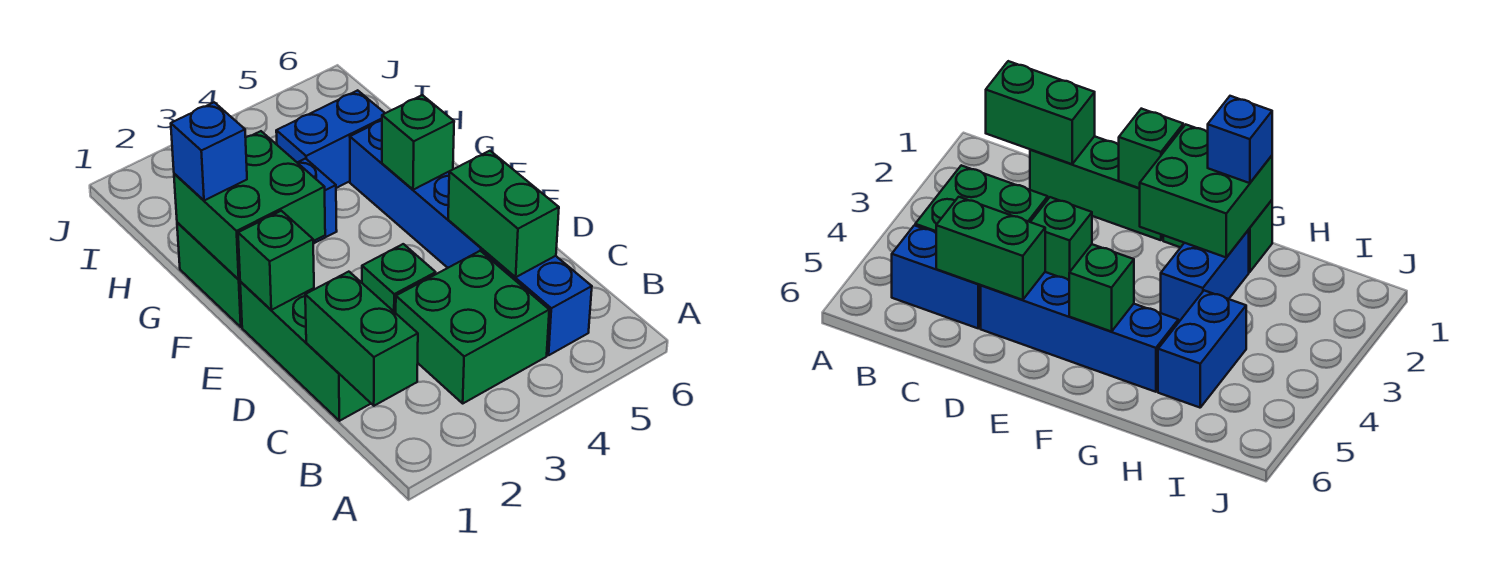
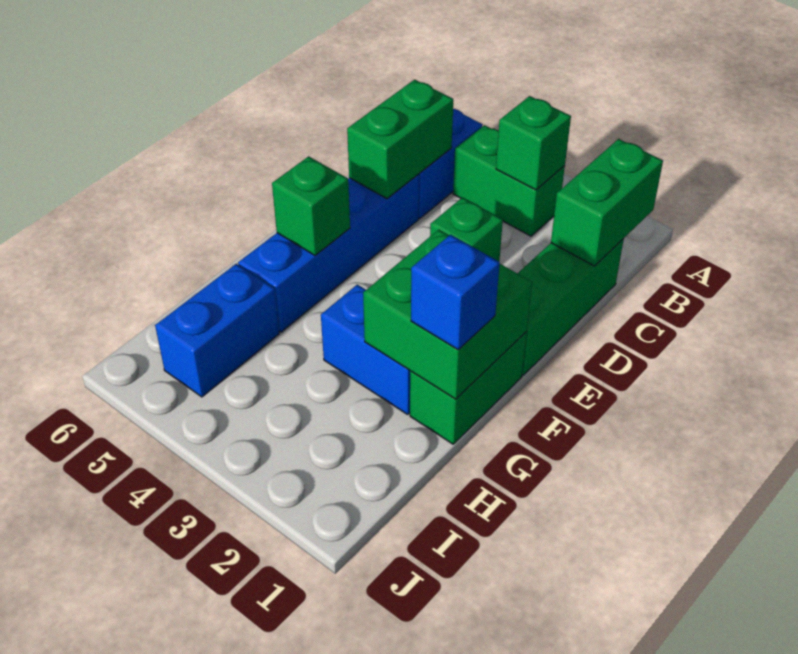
green 2x2 brick [396,251,549,403] -> green 1x2 brick [453,125,565,236]
green 1x1 brick [238,211,314,310] -> green 1x1 brick moved to [496,96,571,190]
blue 1x2 brick [276,90,385,188] -> blue 1x2 brick turned to [155,264,279,397]

